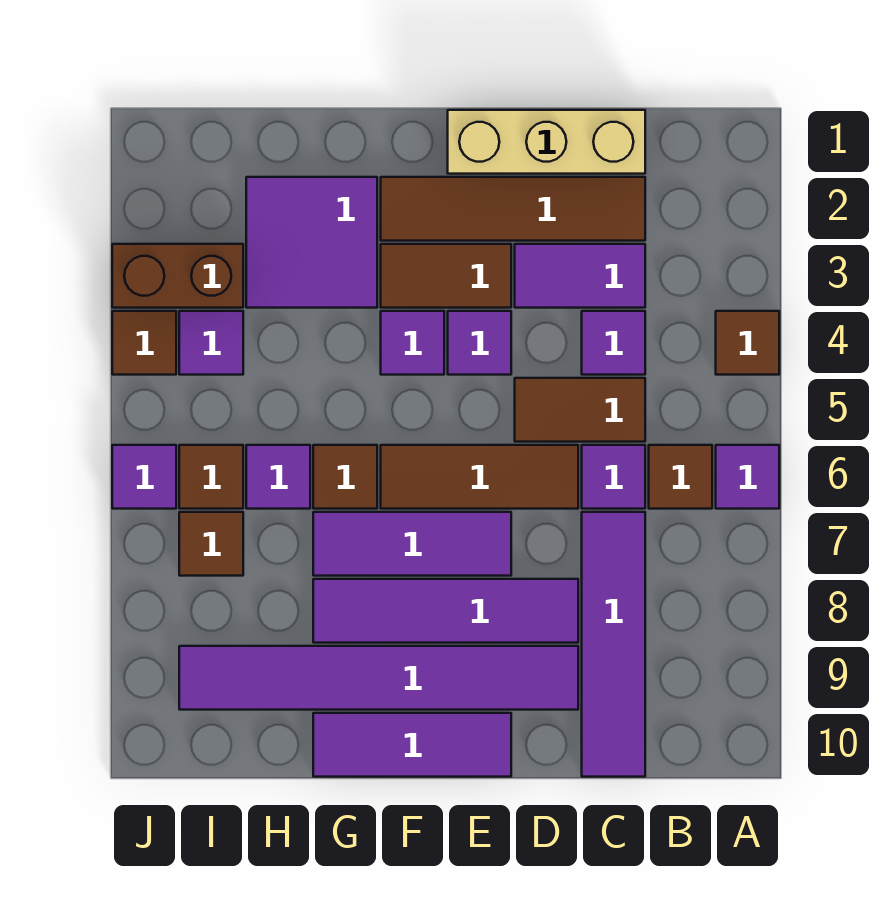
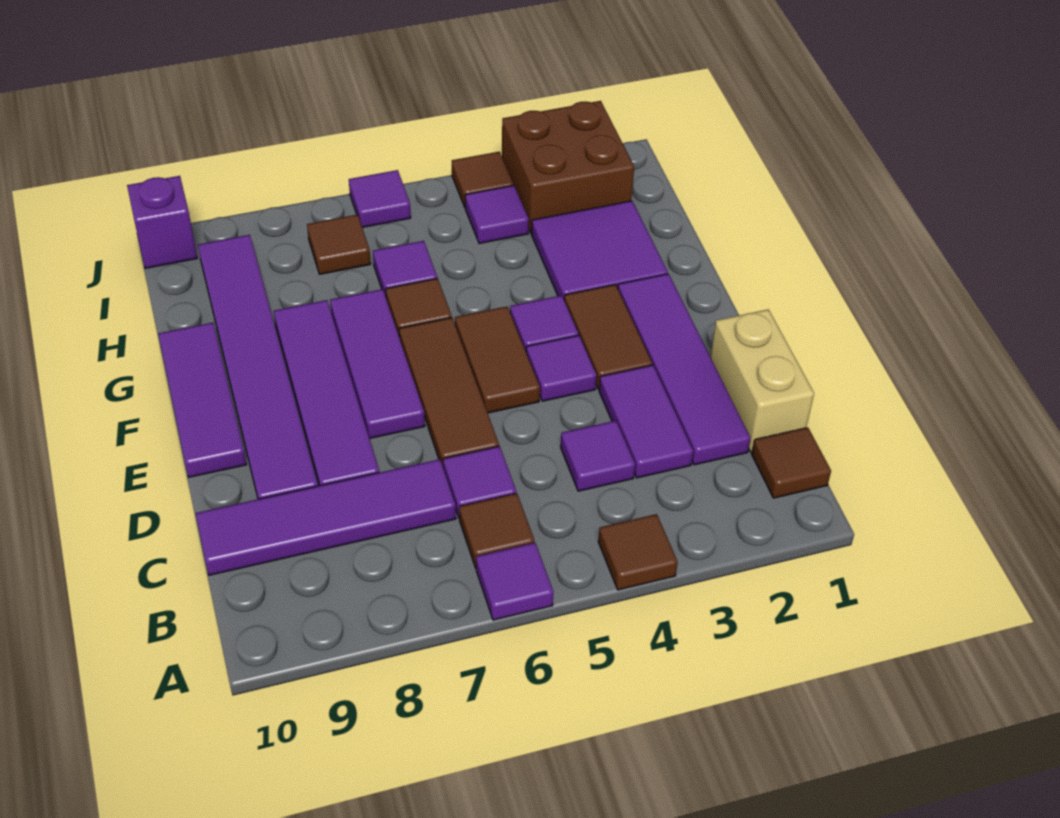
tan 1x3 brick [448,110,645,174] -> tan 1x2 brick [710,309,814,452]
brown 1x4 tile [381,177,645,241] -> purple 1x4 tile [618,274,750,465]
brown 1x2 tile [515,378,645,442] -> brown 1x2 tile moved to [455,307,540,413]
brown 1x2 brick [112,244,243,308] -> brown 2x2 brick [502,101,634,234]
brown 1x1 tile [179,445,243,509] -> brown 1x1 tile moved to [752,427,831,498]
none -> purple 1x1 brick [127,176,197,268]

